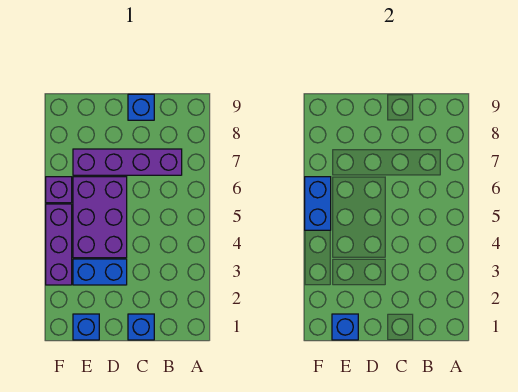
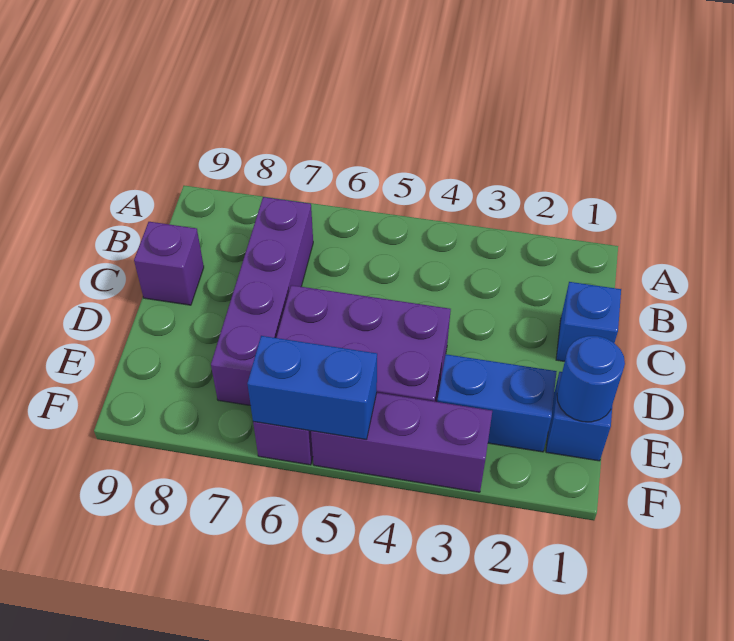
blue 1x1 brick [128,94,154,120] -> purple 1x1 brick [134,222,204,305]
blue 1x2 brick [73,259,127,285] -> blue 1x2 brick turned to [437,354,557,452]
blue 1x1 brick [332,314,358,340] -> blue 1x1 round brick [557,336,625,422]

